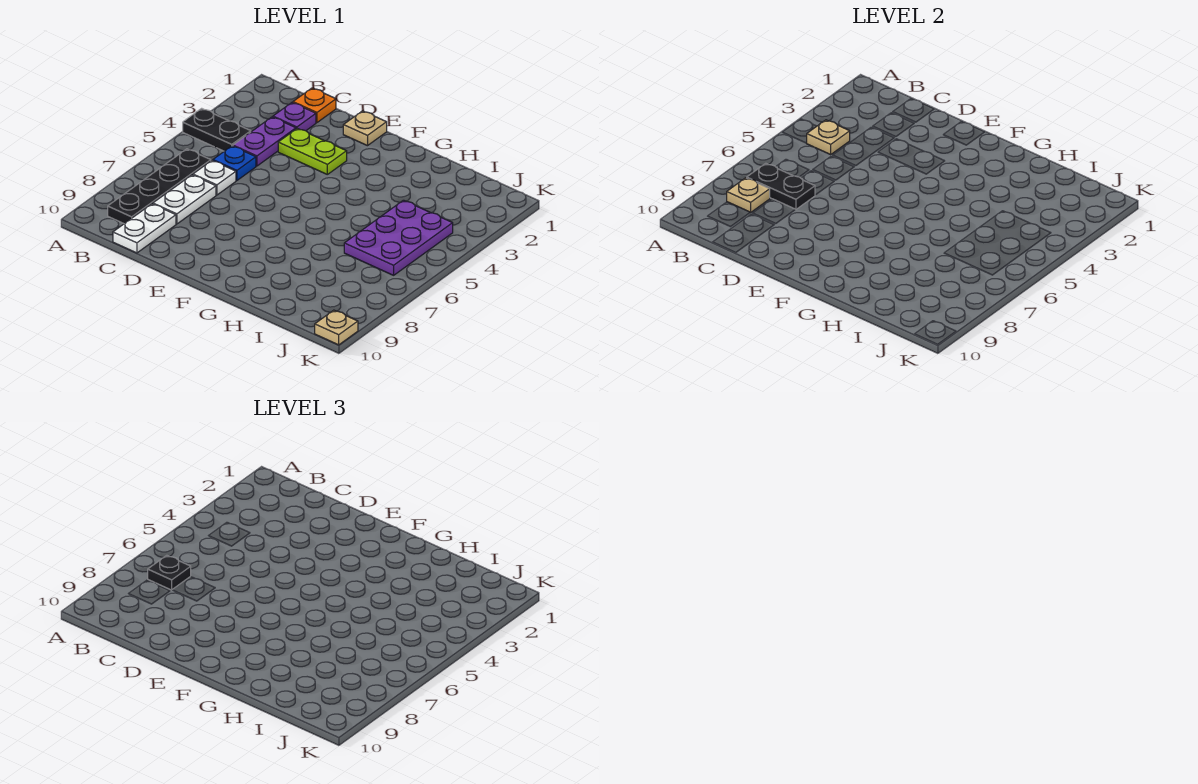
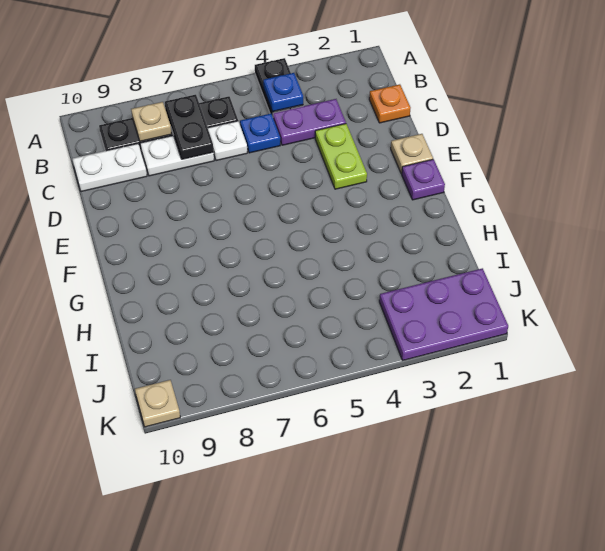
tan 1x1 plate [807,120,850,154] -> blue 1x1 plate [263,73,303,112]
black 1x1 plate [148,555,191,590] -> none
purple 1x1 plate [273,103,316,131] -> purple 1x1 plate moved to [402,159,445,200]
purple 2x3 plate [344,200,453,275] -> purple 2x3 plate moved to [379,268,508,360]

